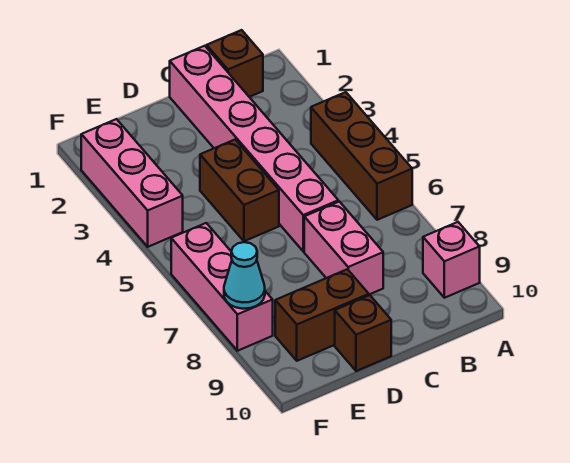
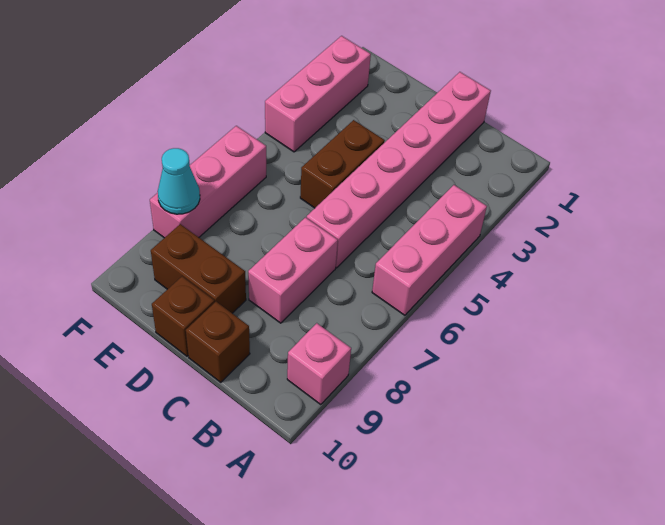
brown 1x3 brick [311,92,412,220] -> pink 1x3 brick [372,185,487,315]
brown 1x1 brick [207,30,263,97] -> brown 1x1 brick moved to [186,302,250,382]

